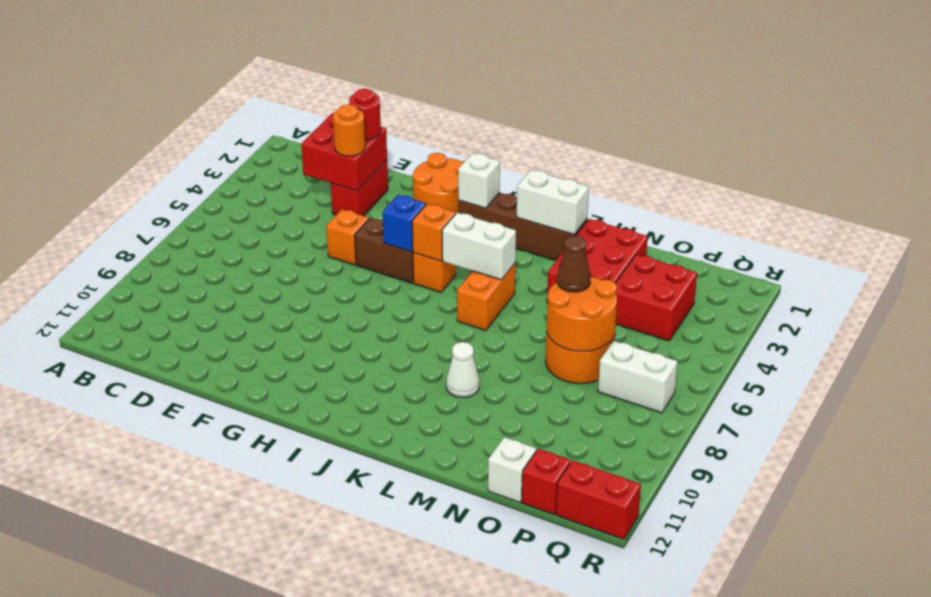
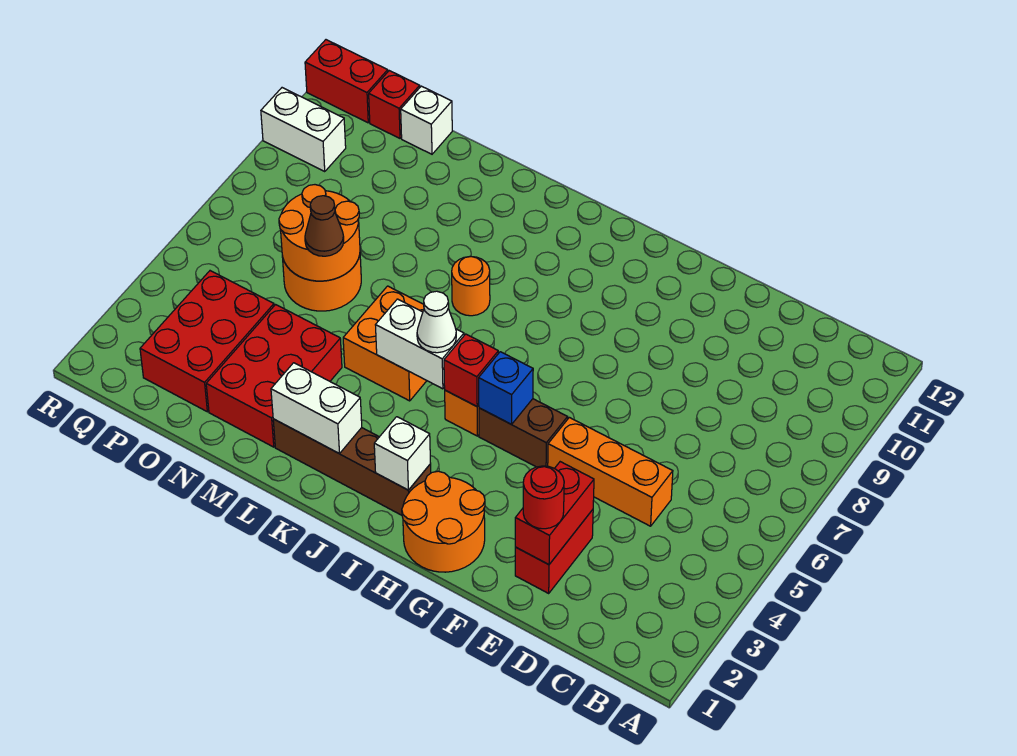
red 2x2 brick [301,113,387,191] -> red 1x2 brick [515,462,594,565]
orange 1x1 round brick [333,104,365,156] -> orange 1x1 round brick moved to [452,257,490,316]
orange 1x1 brick [326,209,369,265] -> orange 1x3 brick [548,417,673,526]
orange 1x1 brick [412,204,456,261] -> red 1x1 brick [444,334,498,406]
orange 1x2 brick [457,264,515,330] -> orange 2x2 brick [343,286,427,401]
white 1x1 cone [446,342,479,397] -> white 1x1 cone moved to [417,291,456,353]
red 2x2 brick [615,255,697,341] -> red 2x3 brick [140,271,274,412]
white 1x2 brick [598,341,678,413] -> white 1x2 brick moved to [261,88,346,171]

